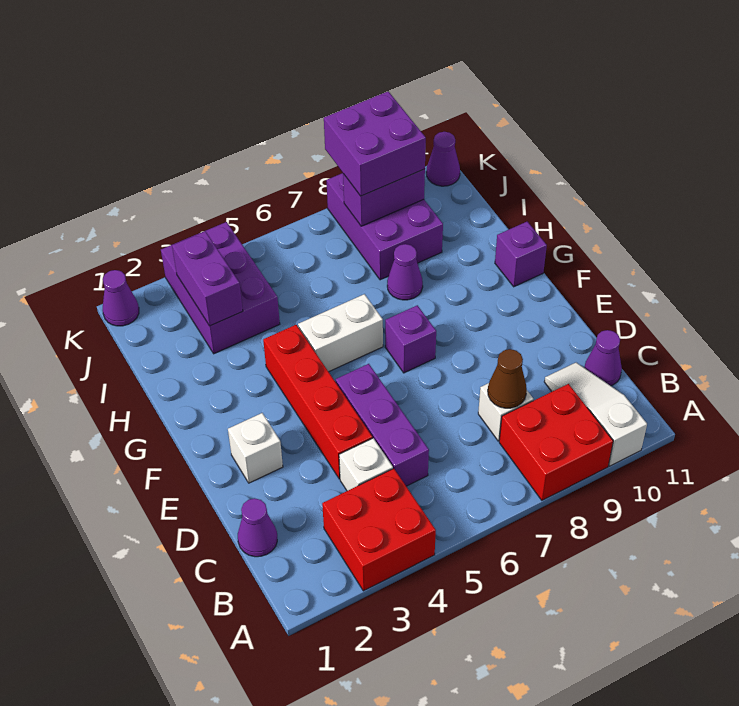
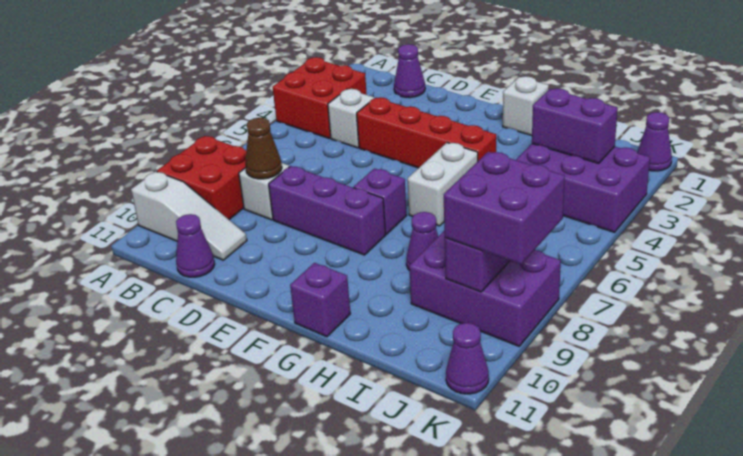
purple 1x3 brick [336,364,429,486] -> purple 1x3 brick moved to [269,166,386,255]
white 1x1 brick [228,413,283,483] -> white 1x1 brick moved to [503,76,549,135]

